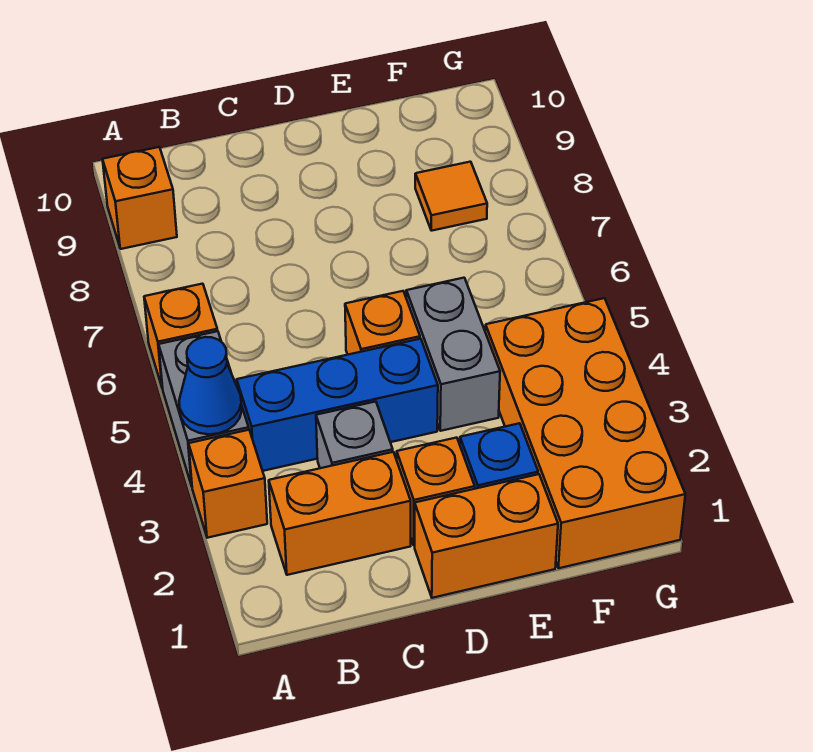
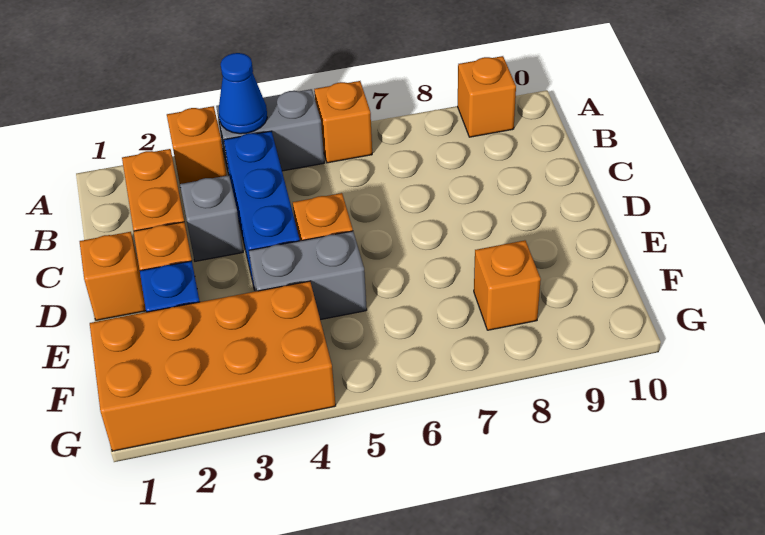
orange 1x2 brick [415,474,558,598] -> orange 1x1 brick [80,232,146,320]
orange 1x1 tile [415,162,487,231] -> orange 1x1 brick [474,240,541,330]

